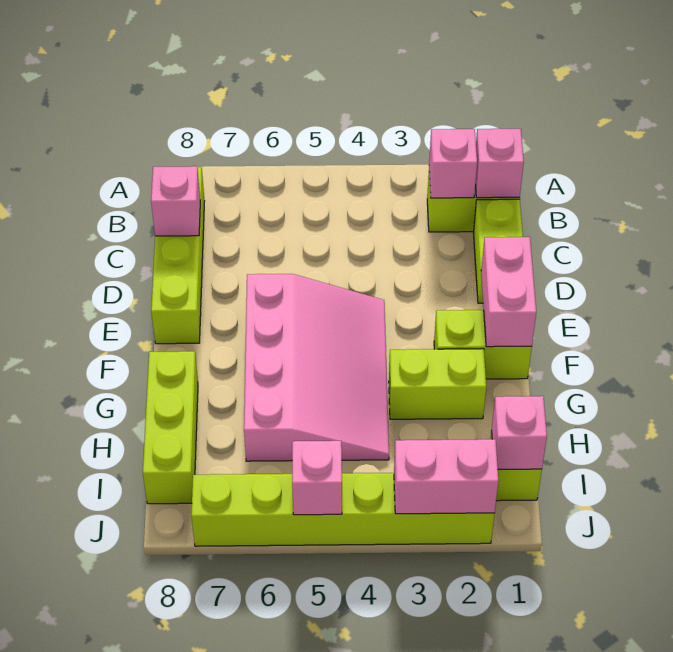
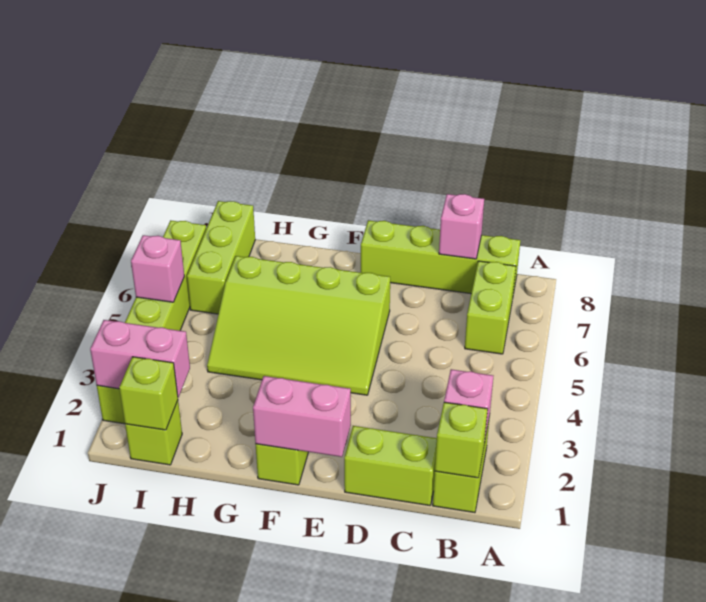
pink 1x1 brick [475,128,524,198] -> lime 1x1 brick [435,402,488,478]
pink 3x4 slope [244,274,389,461] -> lime 3x4 slope [207,256,390,395]
lime 1x2 brick [389,349,486,419] -> lime 1x2 brick moved to [465,261,516,354]
lime 1x3 brick [143,351,198,504] -> lime 1x3 brick turned to [187,201,255,314]
pink 1x1 brick [492,396,547,469] -> lime 1x1 brick [119,357,178,430]
pink 1x2 brick [394,439,498,514] -> pink 1x2 brick turned to [90,320,190,397]

